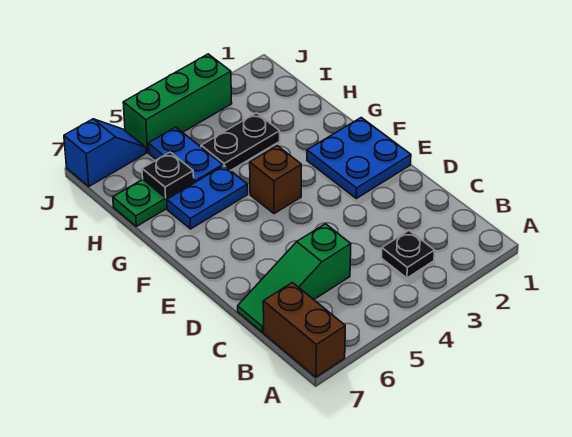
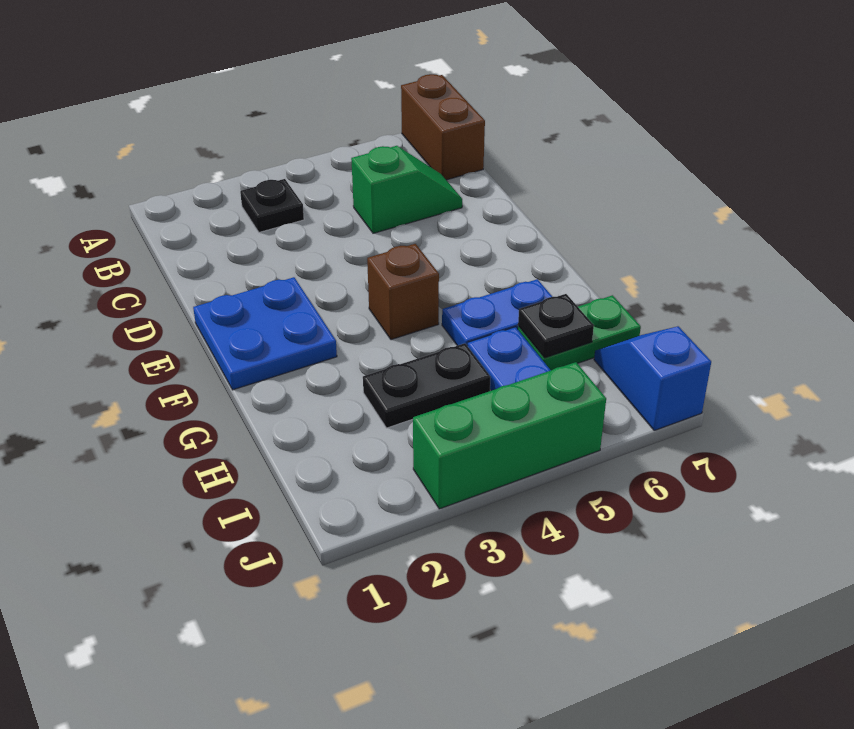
green 1x3 slope [238,224,351,332] -> green 1x2 slope [351,146,462,233]
blue 1x2 slope [64,119,146,186] -> blue 1x2 slope turned to [594,326,711,430]

